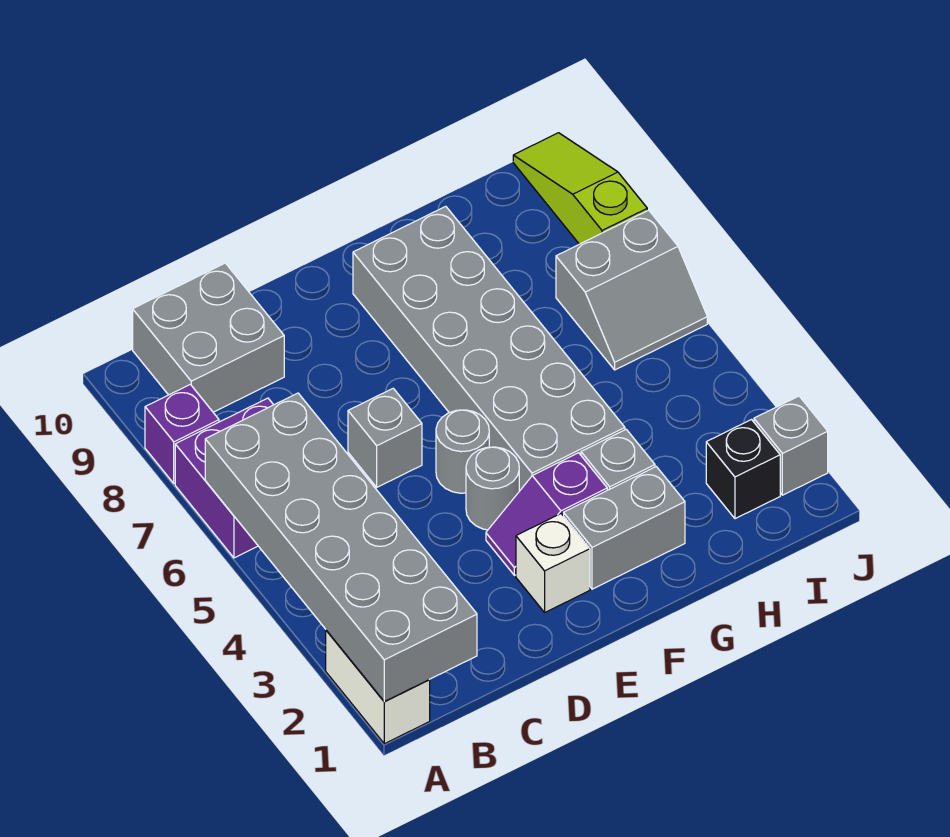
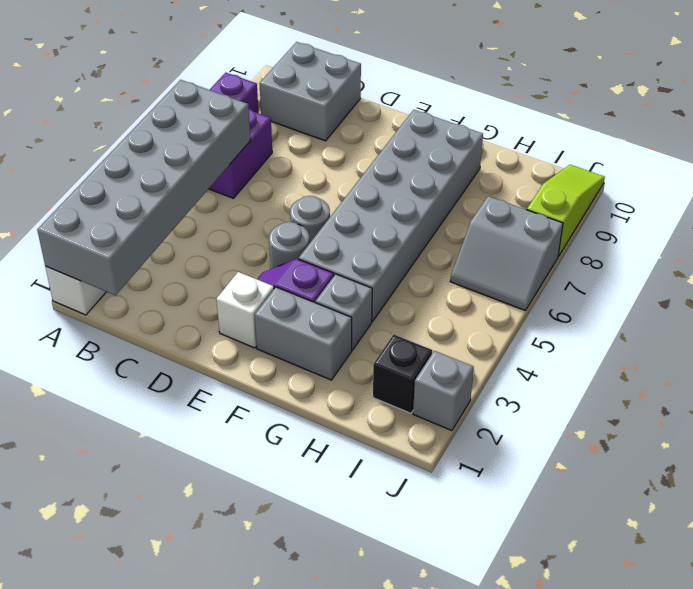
grey 1x1 brick [348,388,422,487] -> none

